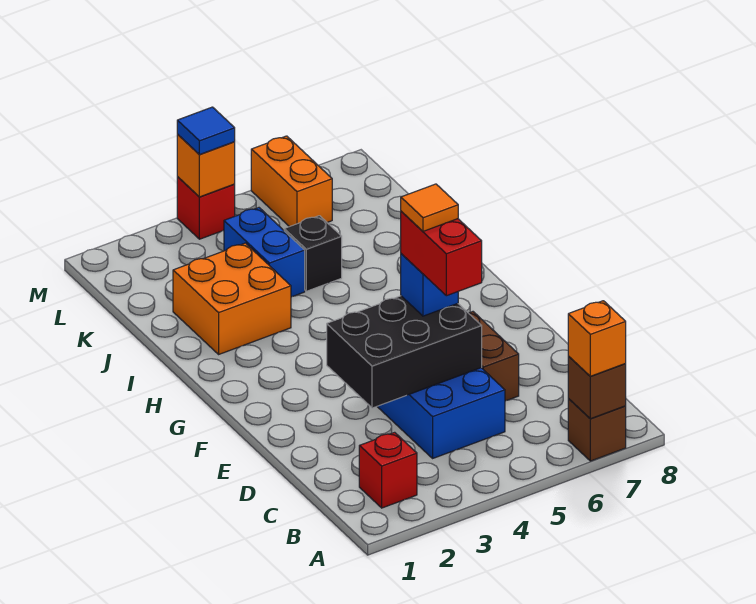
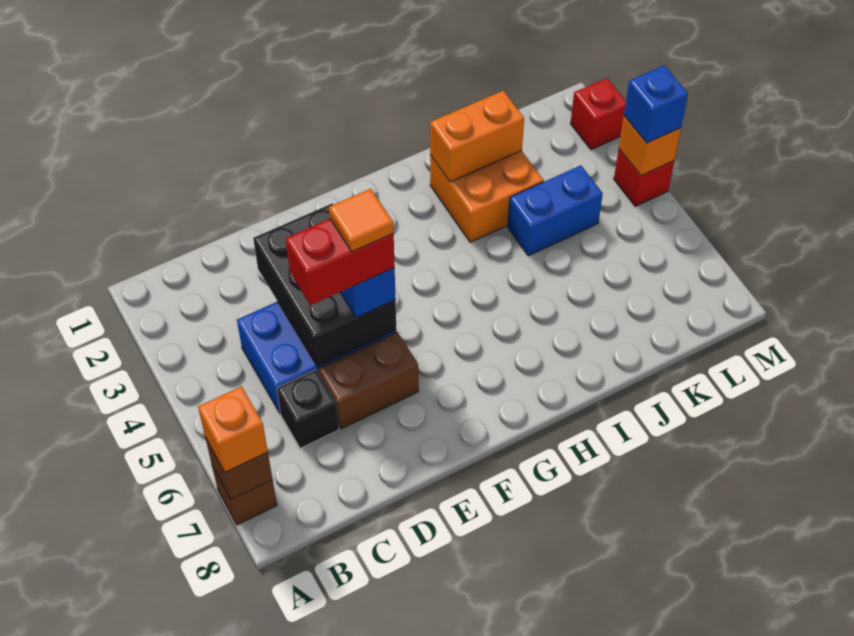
red 1x1 brick [359,432,417,508] -> red 1x1 brick moved to [570,78,626,150]
black 1x1 brick [284,216,342,291] -> black 1x1 brick moved to [277,370,339,448]
orange 1x2 brick [251,136,332,227] -> orange 1x2 brick moved to [430,91,524,182]
blue 1x1 tile [177,107,235,155] -> blue 1x1 brick [624,65,688,143]

